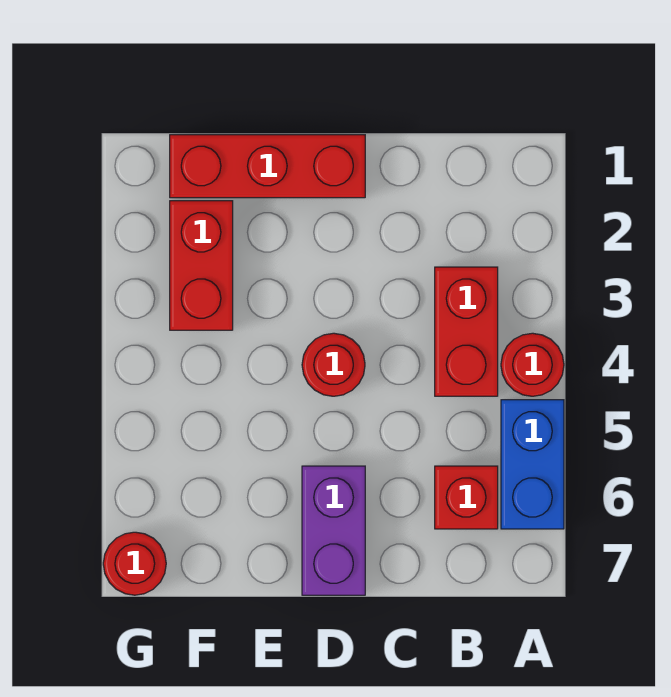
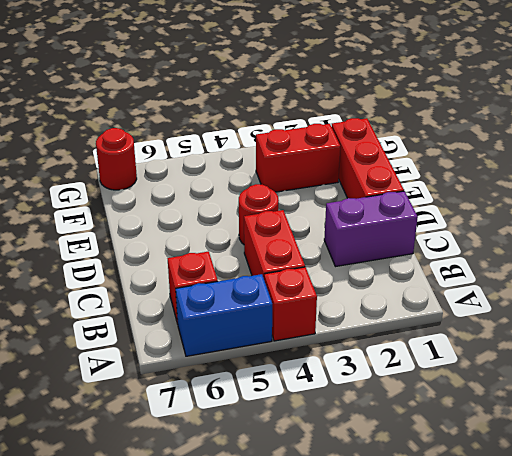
red 1x1 round brick [501,333,564,396] -> red 1x1 brick [264,267,317,341]
red 1x2 brick [435,267,498,396] -> red 1x2 brick turned to [244,210,305,278]
purple 1x2 brick [302,466,365,595] -> purple 1x2 brick moved to [324,191,418,267]

